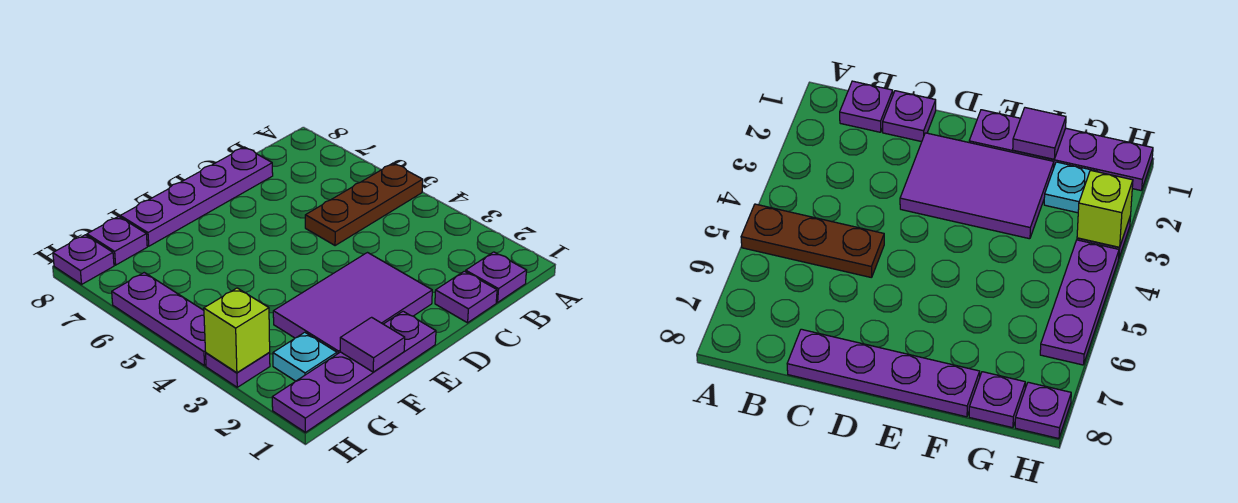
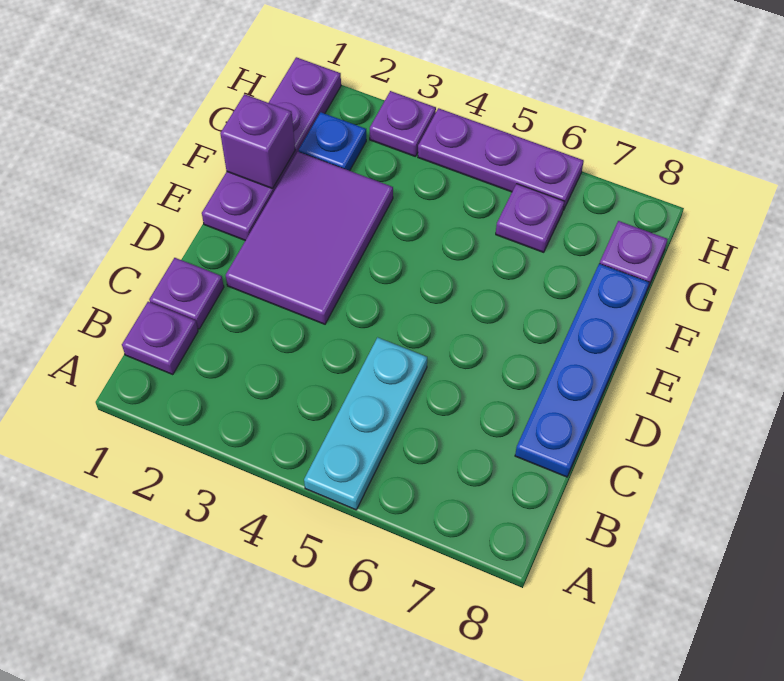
brown 1x3 plate [305,163,423,246] -> cyan 1x3 plate [304,337,427,510]
purple 1x4 plate [120,147,273,246] -> blue 1x4 plate [515,264,649,477]
purple 1x1 tile [340,317,405,372] -> purple 1x1 brick [220,94,295,189]
cyan 1x1 plate [273,332,337,381] -> blue 1x1 plate [299,112,366,171]
lime 1x1 brick [204,288,270,373] -> none
purple 1x1 plate [53,235,114,284] -> purple 1x1 plate moved to [496,184,564,252]

